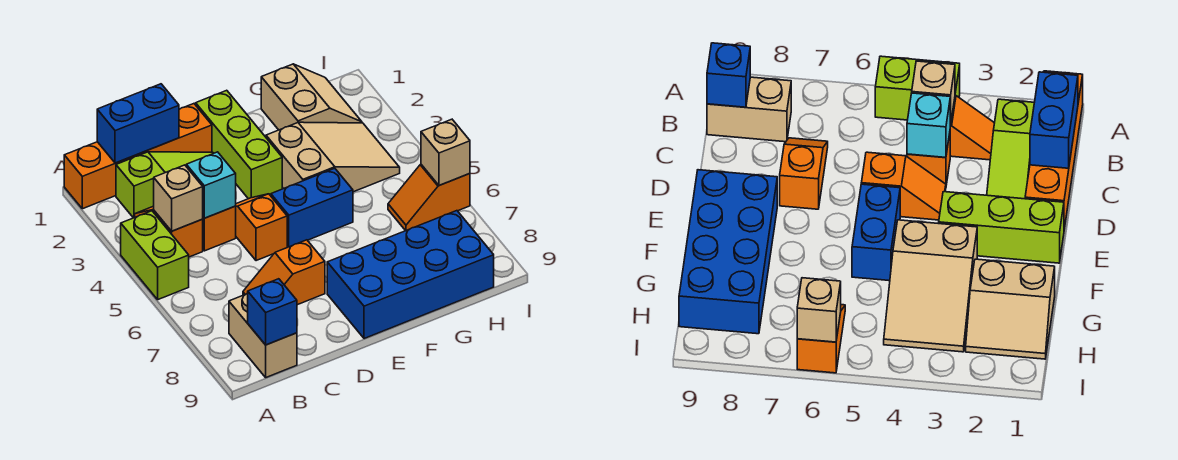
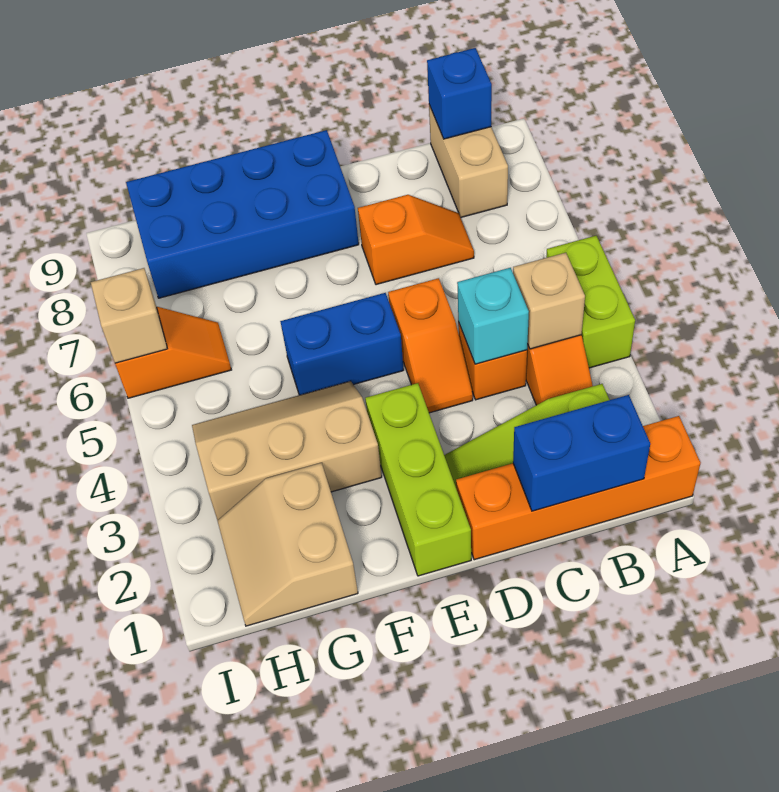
tan 2x3 slope [266,122,400,192] -> tan 2x3 slope turned to [192,381,382,521]

